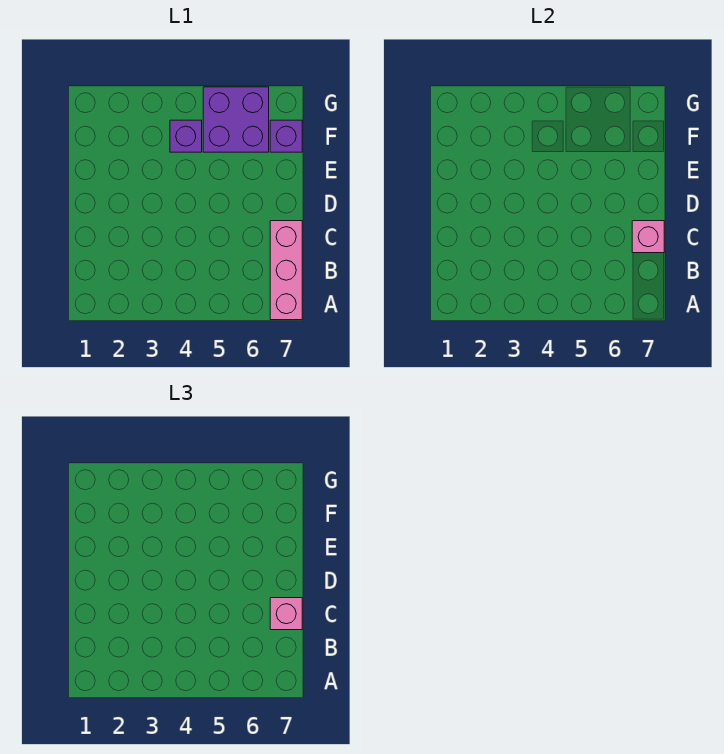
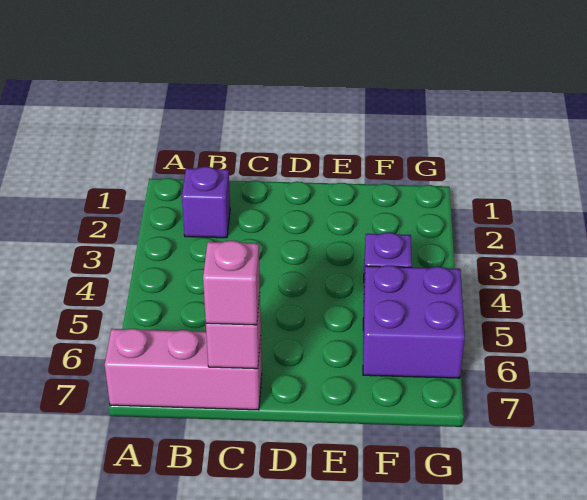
purple 1x1 brick [270,120,302,152] -> purple 1x1 brick moved to [182,167,230,238]

